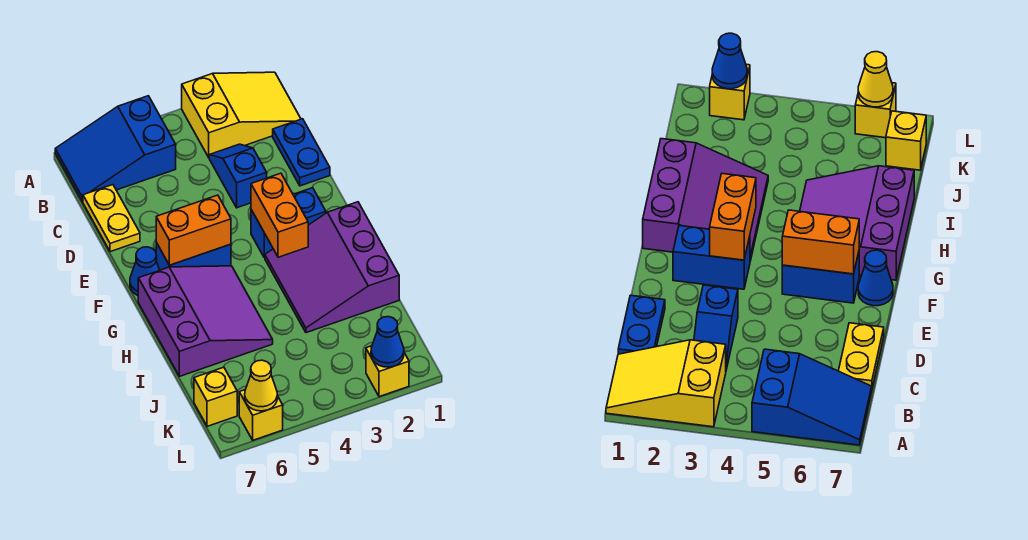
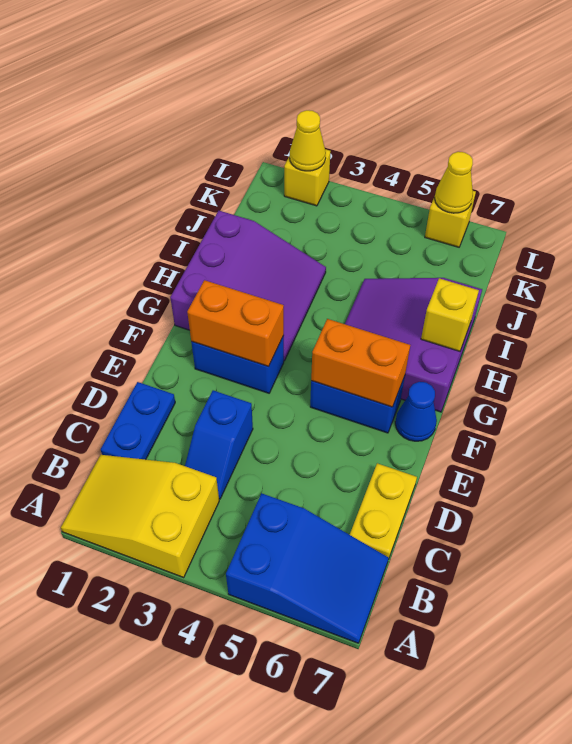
orange 1x2 brick [251,173,308,257] -> orange 1x2 brick turned to [187,280,284,367]
yellow 1x1 brick [194,367,237,426] -> yellow 1x1 brick moved to [421,278,479,351]
blue 1x1 cone [371,317,404,367] -> yellow 1x1 cone [290,110,326,171]

